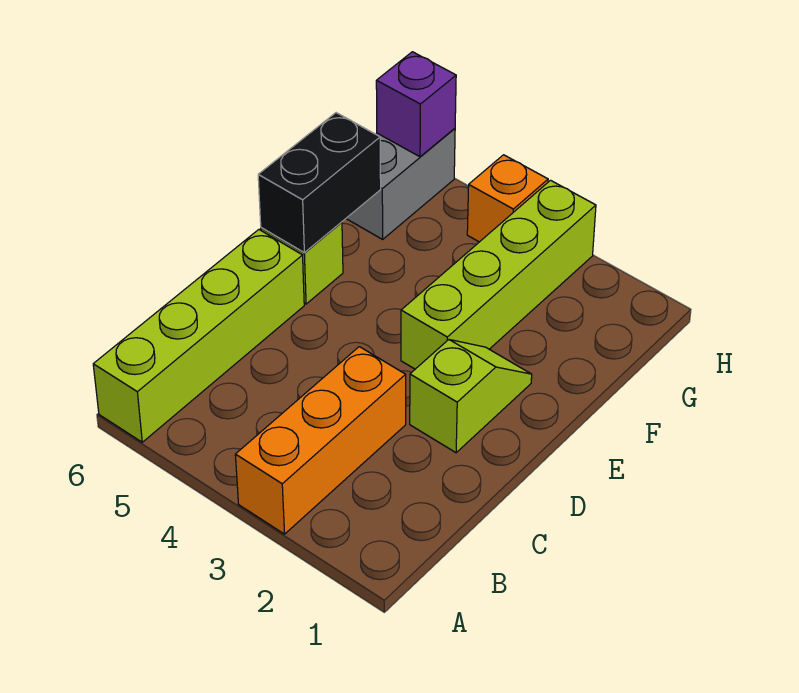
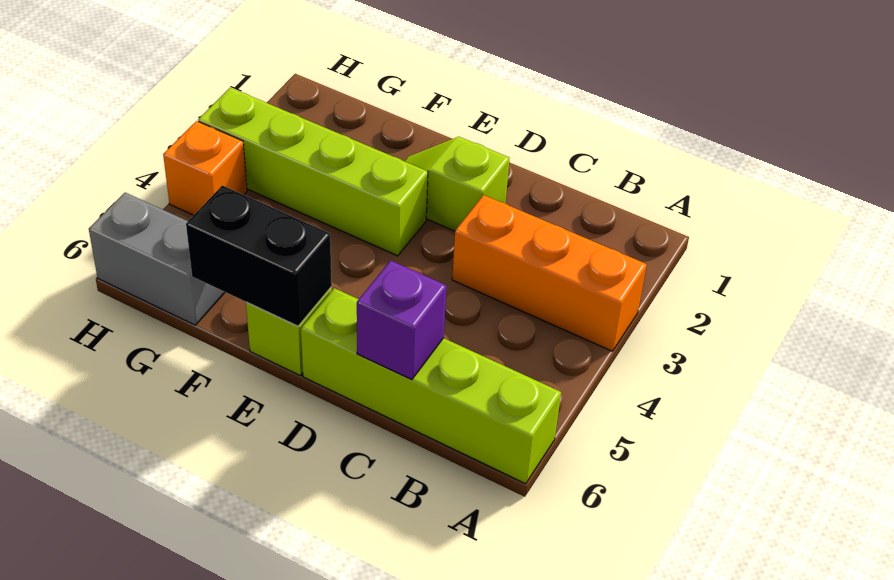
purple 1x1 brick [376,52,456,157] -> purple 1x1 brick moved to [357,261,446,380]

